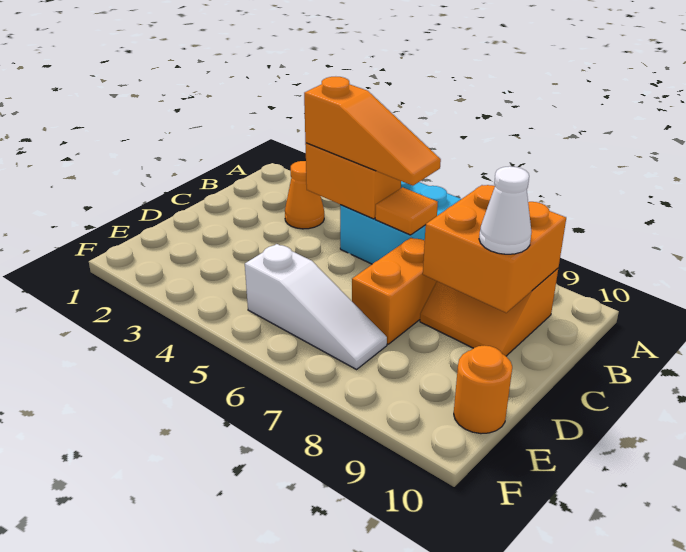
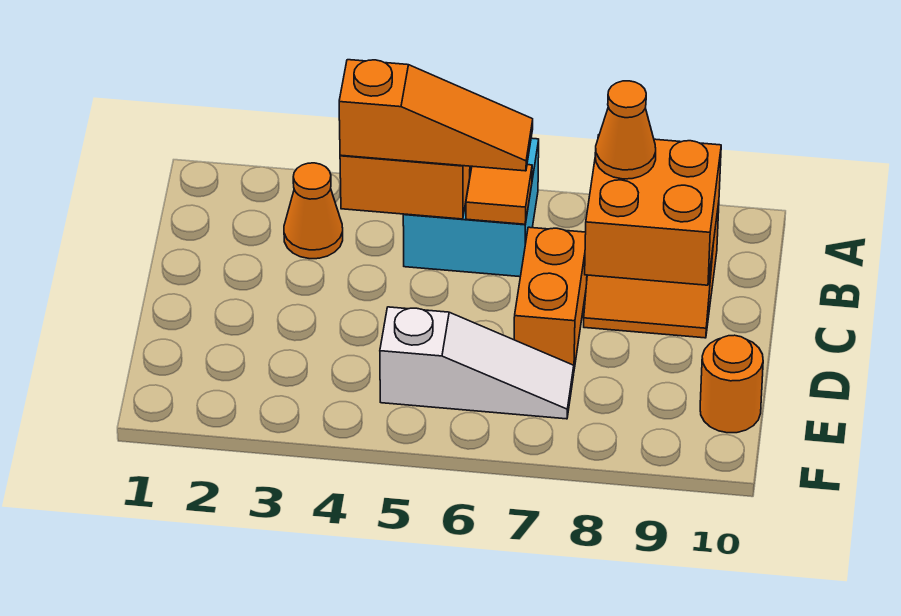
none -> orange 1x1 cone [595,81,656,179]
white 1x1 cone [479,166,532,254] -> none

